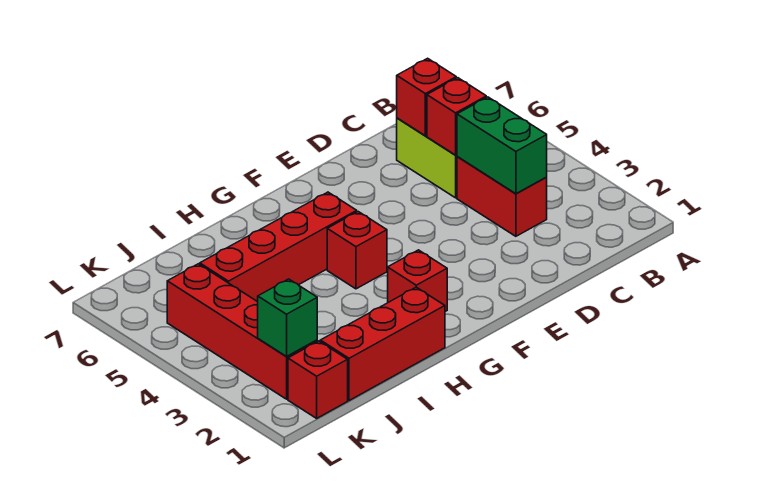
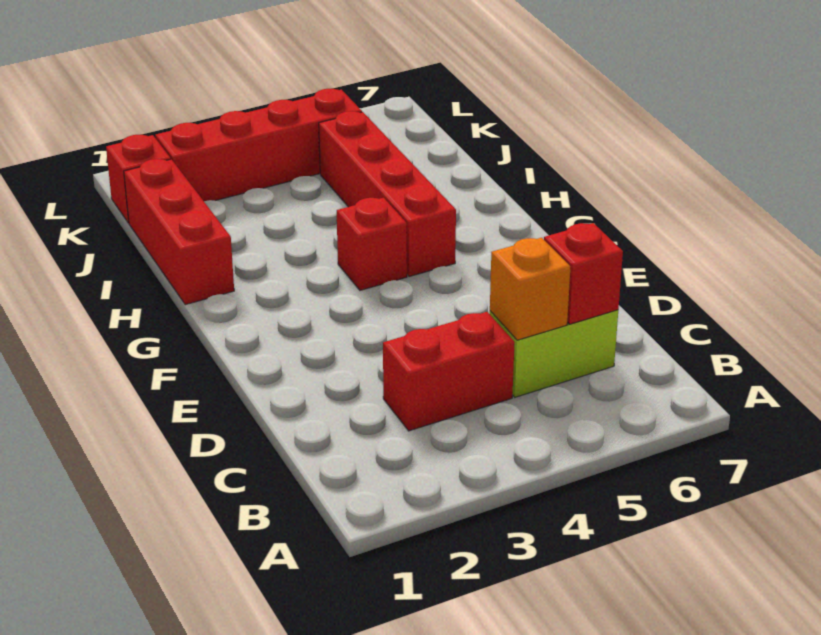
green 1x2 brick [457,97,547,194] -> none
red 1x1 brick [427,78,486,155] -> orange 1x1 brick [490,238,570,340]
red 1x1 brick [388,250,447,312] -> none
green 1x1 brick [258,279,317,356] -> none

